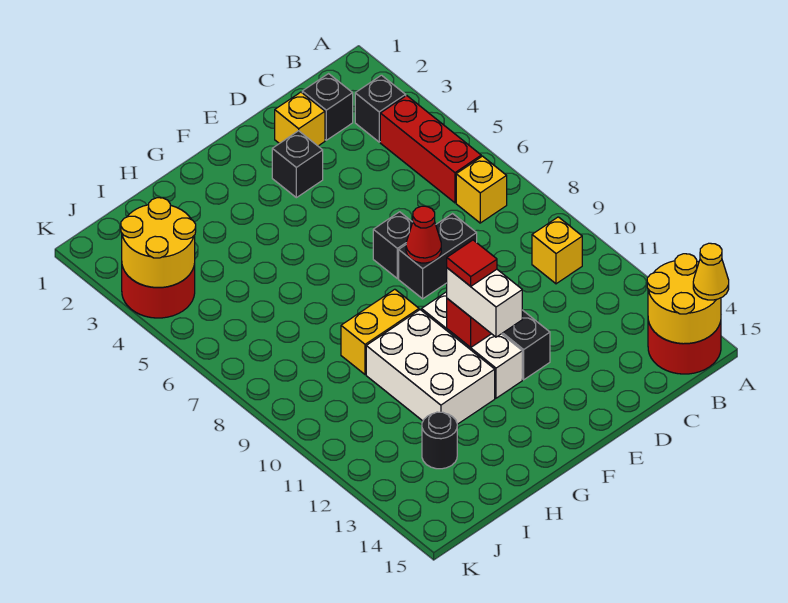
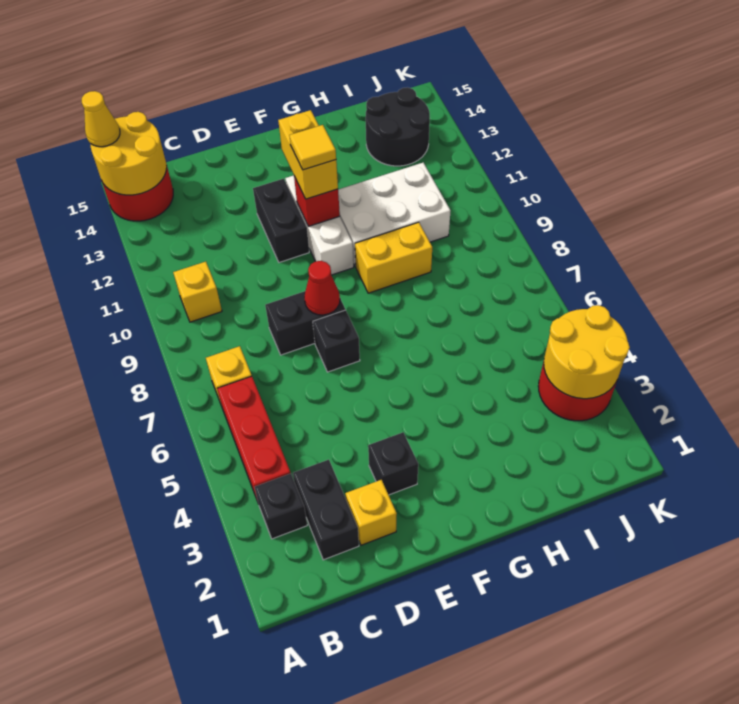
black 1x1 brick [302,74,353,140] -> black 1x2 brick [293,460,359,560]
white 1x2 brick [447,268,522,337] -> yellow 1x2 brick [278,110,338,199]
red 1x1 tile [447,240,497,286] -> yellow 1x1 tile [289,125,336,170]
white 2x3 brick [366,310,495,424] -> white 2x3 brick turned to [338,162,451,267]
black 1x1 round brick [422,412,457,469] -> black 2x2 round brick [366,87,430,166]

